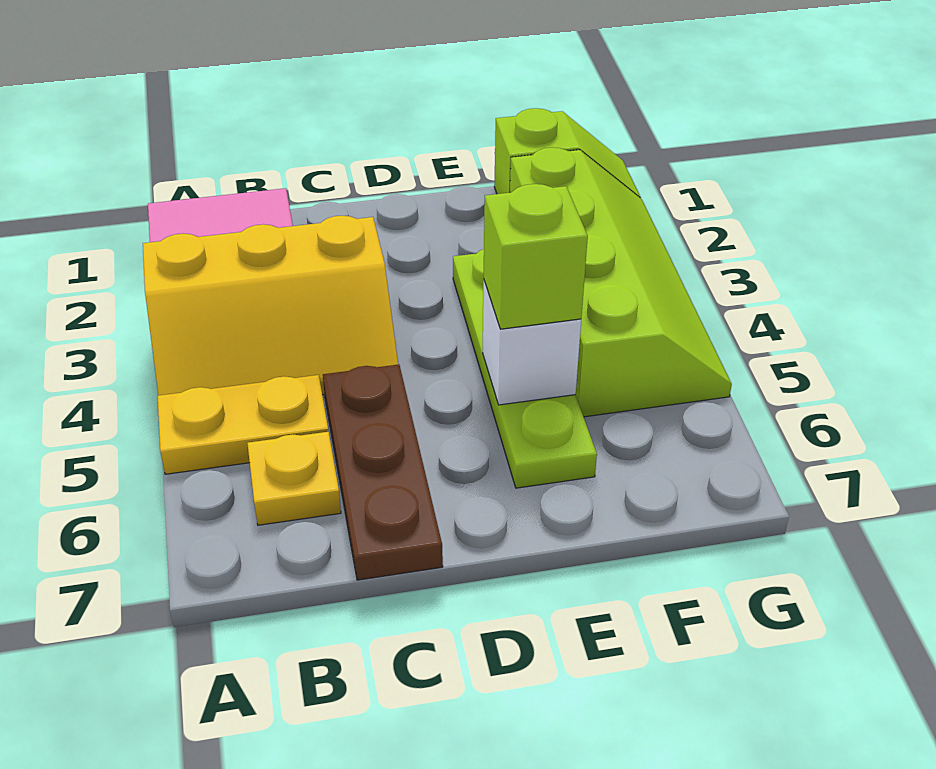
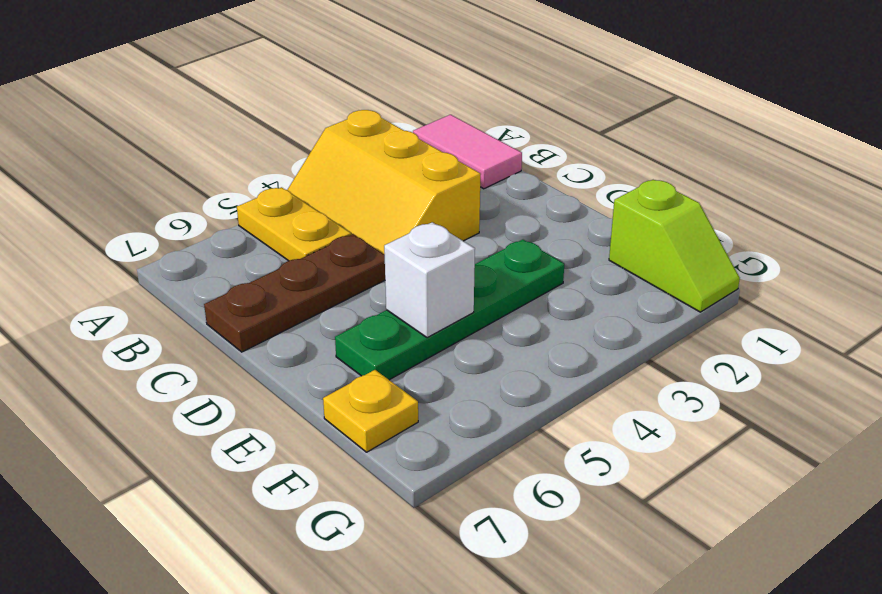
yellow 1x1 plate [247,432,341,525] -> yellow 1x1 plate moved to [323,370,418,452]
lime 1x4 plate [453,249,597,488] -> green 1x4 plate [335,240,564,380]
lime 1x1 brick [484,184,588,329] -> none
lime 2x4 slope [510,147,732,417] -> none

